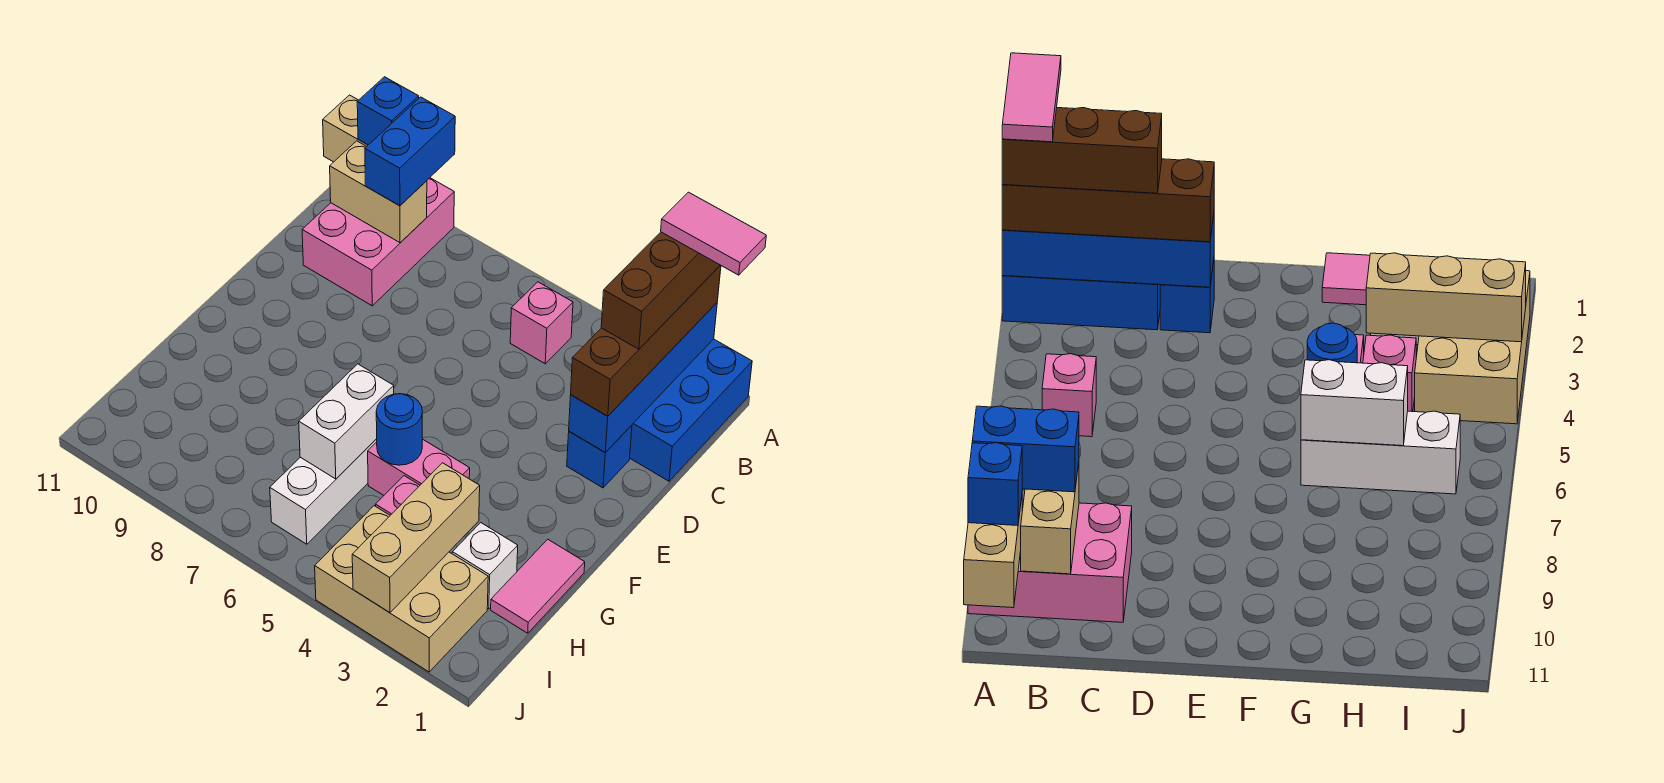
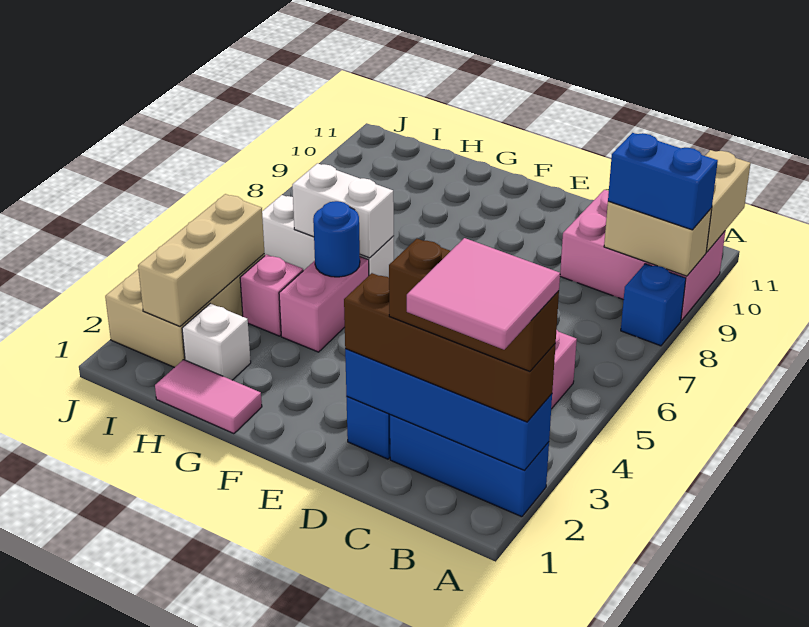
blue 2x3 brick [630,339,752,481] -> blue 1x3 brick [390,415,549,517]
pink 1x2 tile [661,192,766,275] -> pink 2x2 tile [407,238,560,350]
blue 1x1 brick [357,77,419,145] -> blue 1x1 brick moved to [621,264,686,346]
tan 1x2 brick [330,141,427,243] -> tan 1x2 brick turned to [604,201,712,276]
tan 1x3 brick [352,463,480,612] -> tan 1x3 brick turned to [138,194,264,326]

